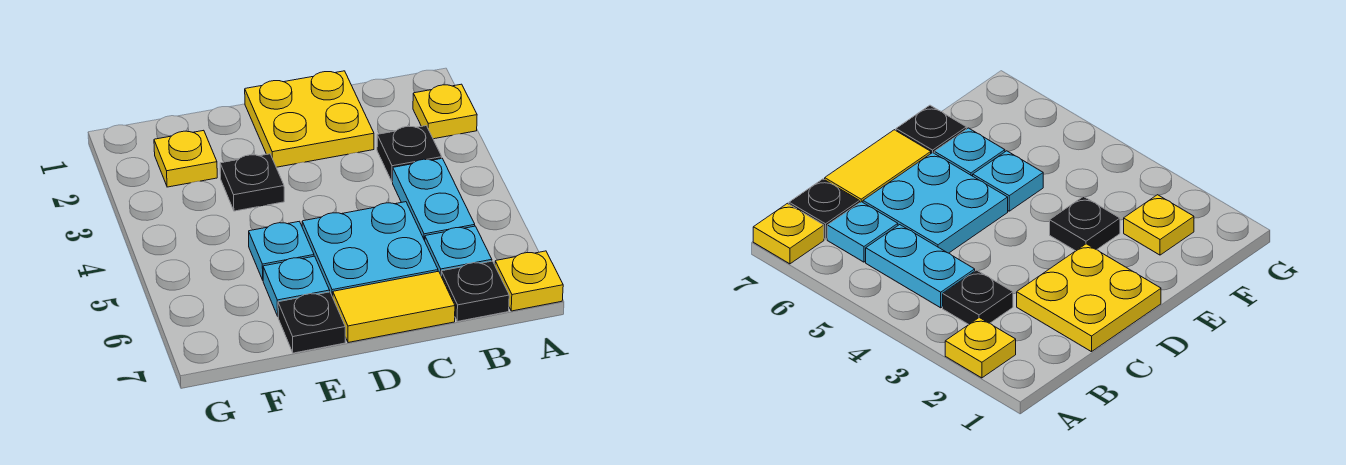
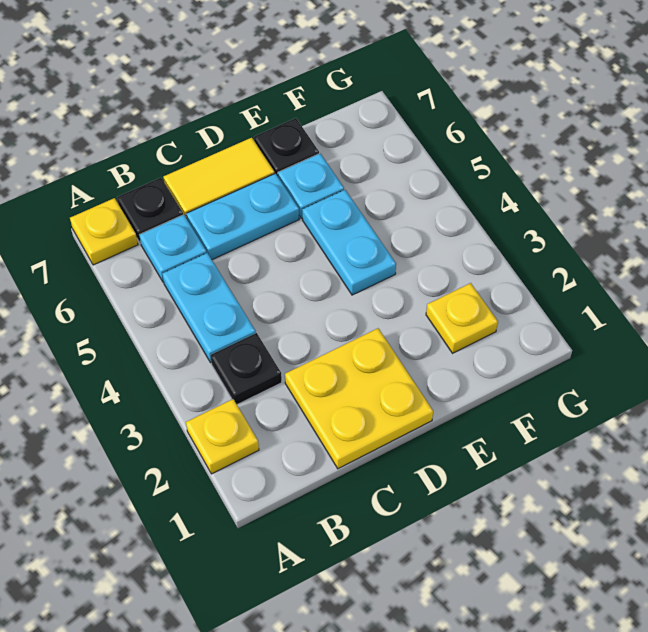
cyan 2x2 plate [302,202,438,297] -> cyan 1x2 plate [186,173,299,260]
black 1x1 plate [220,154,284,211] -> none
cyan 1x1 plate [249,221,314,280] -> cyan 1x2 plate [302,190,396,295]

